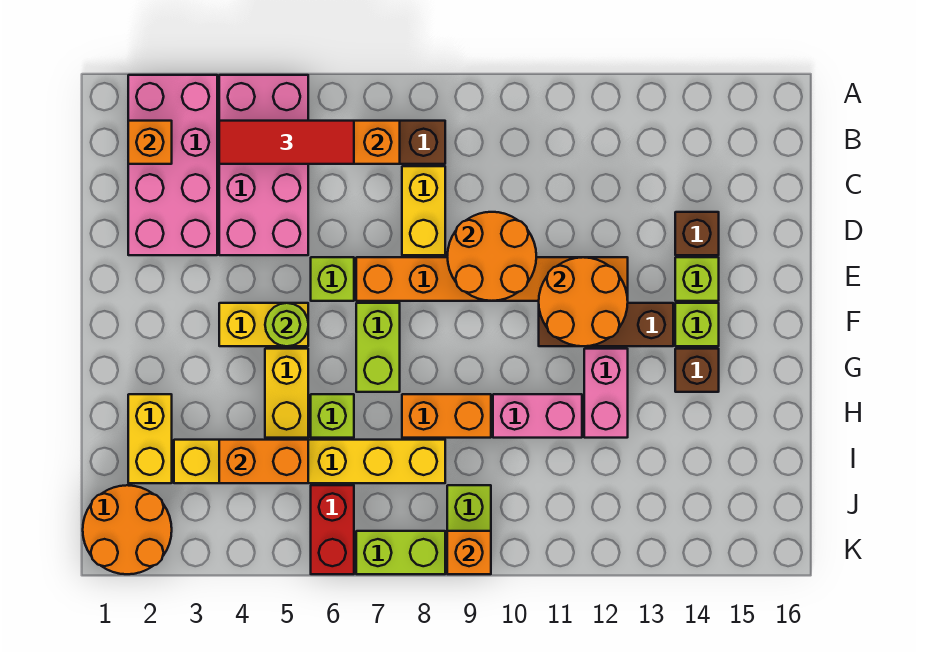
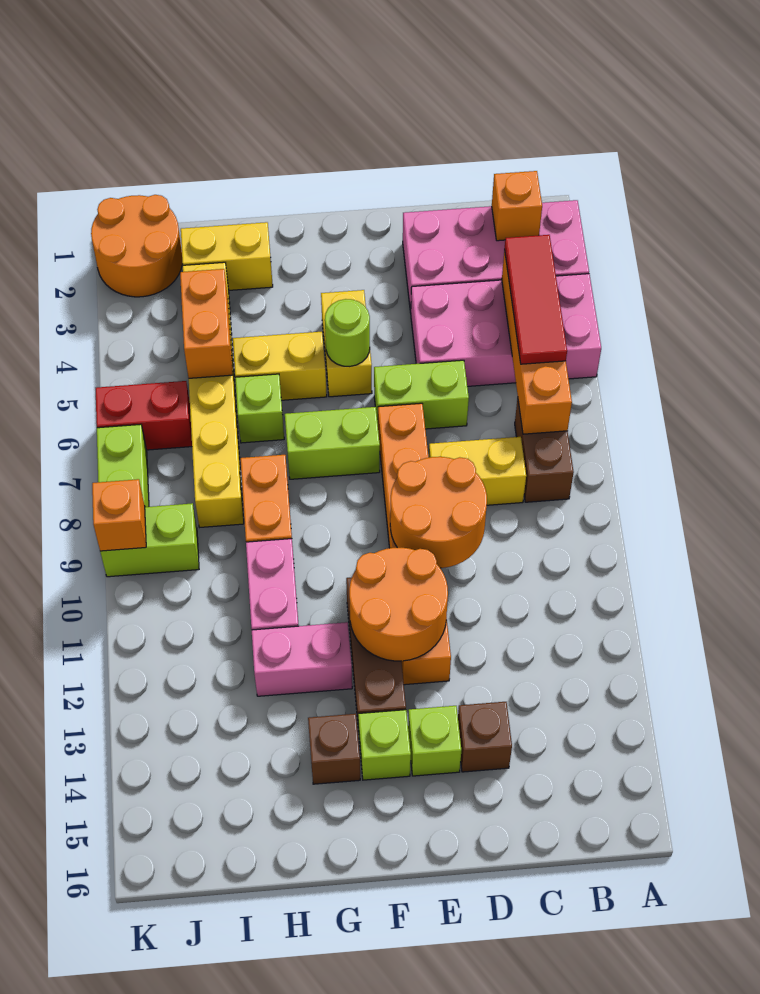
lime 1x1 brick [311,257,354,301] -> lime 1x2 brick [374,360,469,429]

